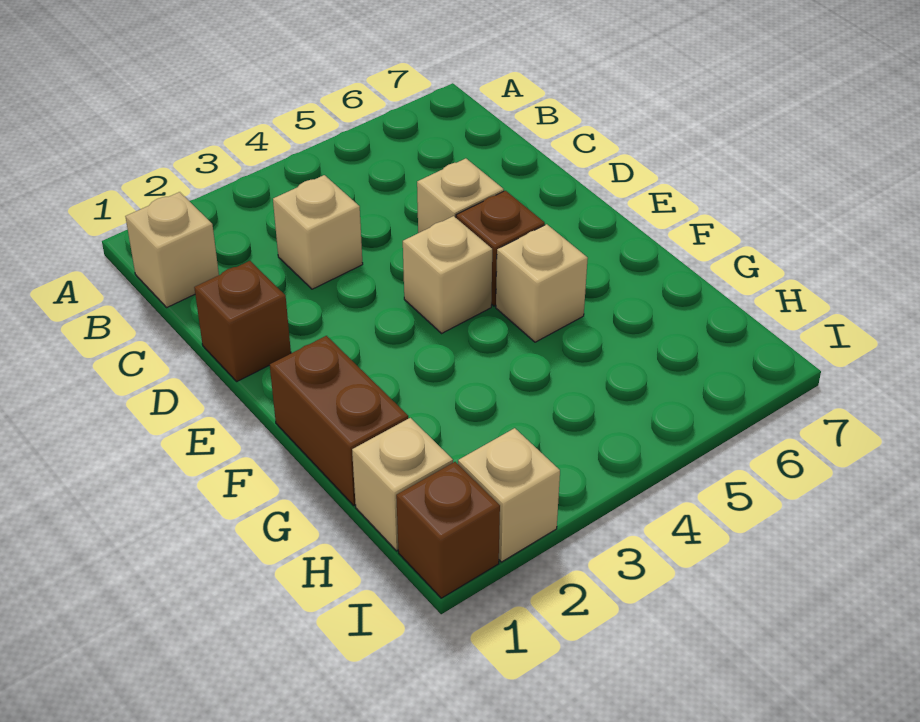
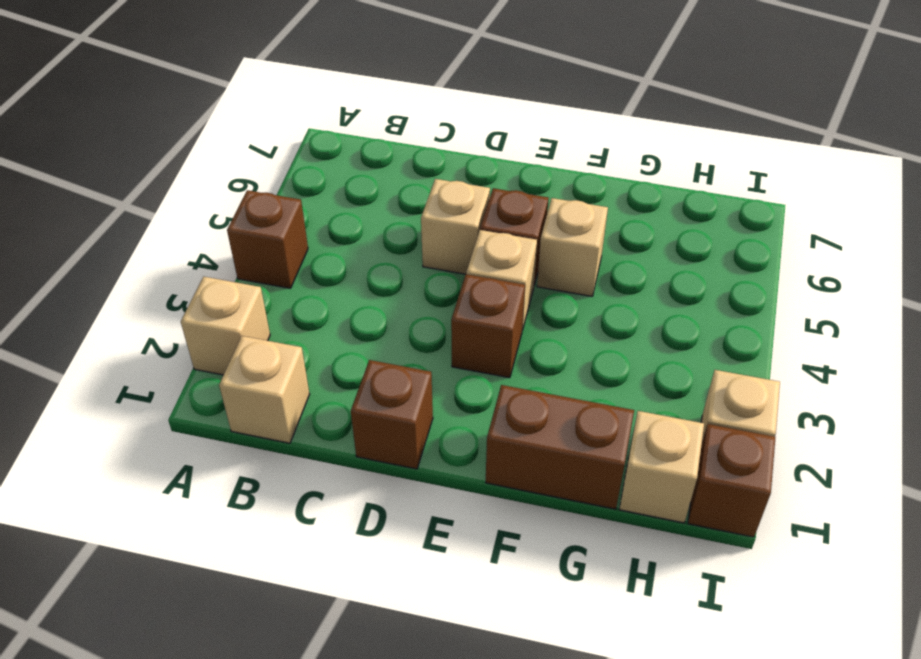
none -> brown 1x1 brick [227,190,308,288]
tan 1x1 brick [273,175,363,289] -> tan 1x1 brick moved to [181,277,270,375]
none -> brown 1x1 brick [451,274,525,378]

